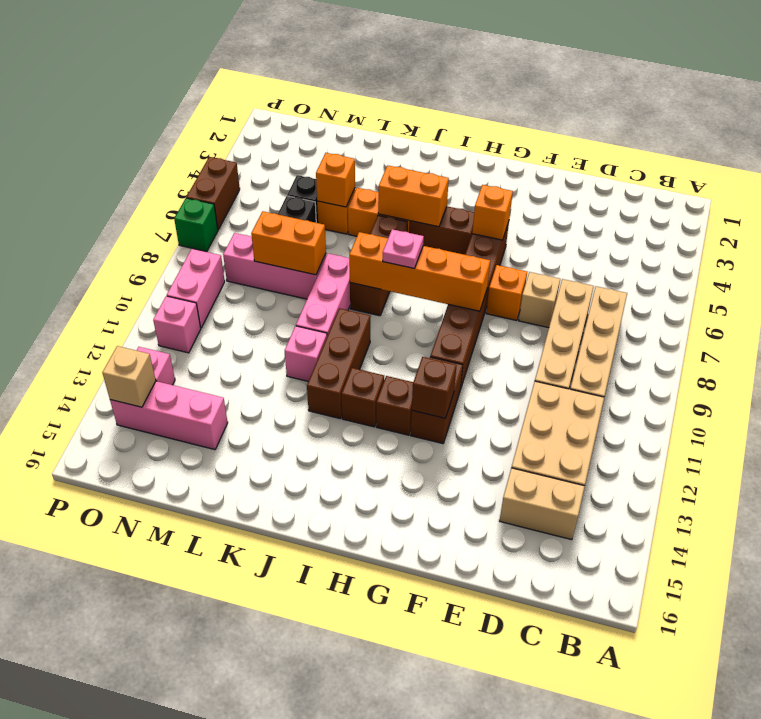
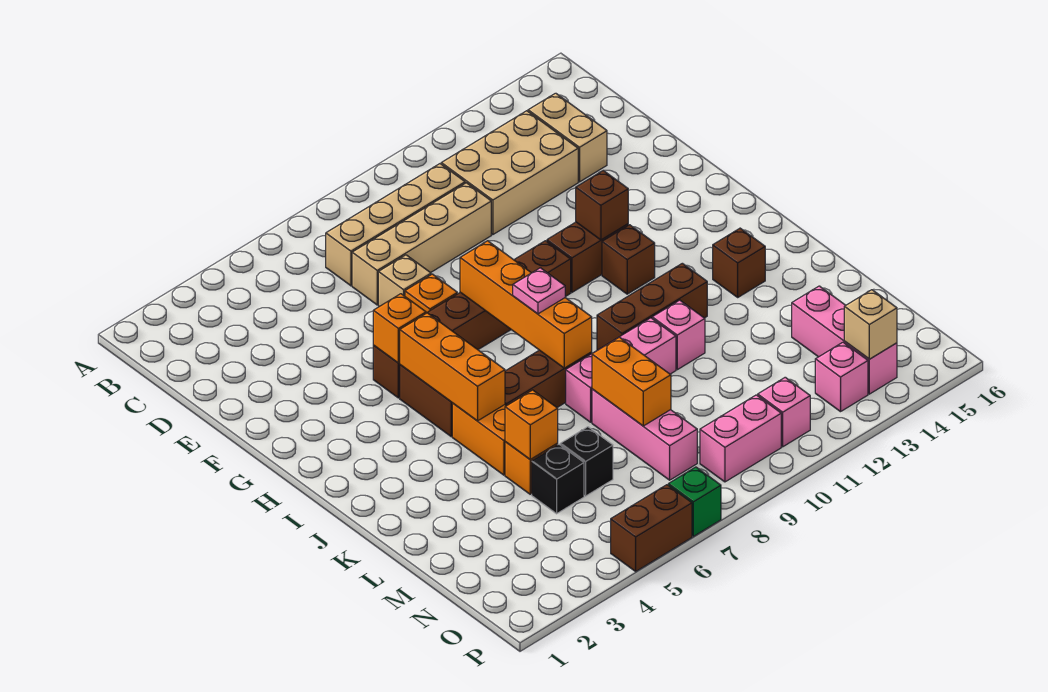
orange 1x2 brick [378,165,449,227] -> orange 1x3 brick [400,313,505,421]
brown 1x1 brick [341,368,384,427] -> brown 1x1 brick moved to [713,228,765,297]

